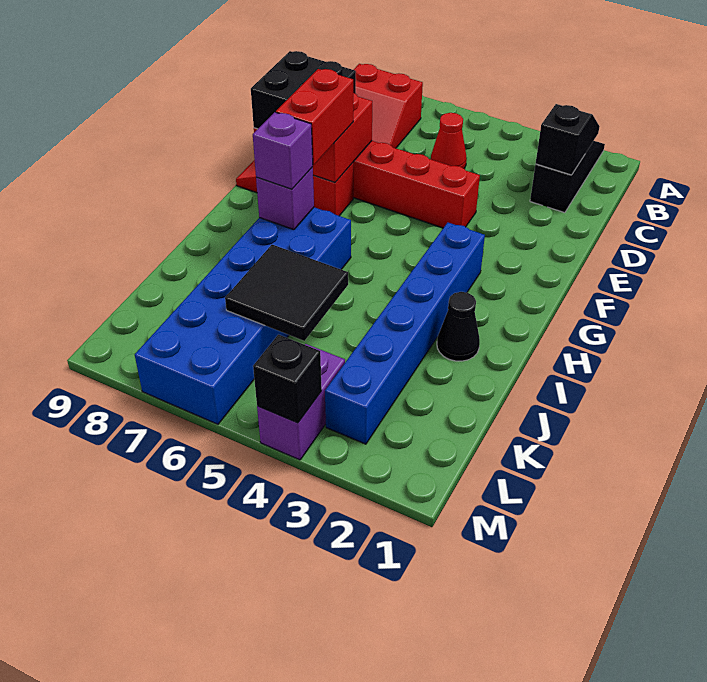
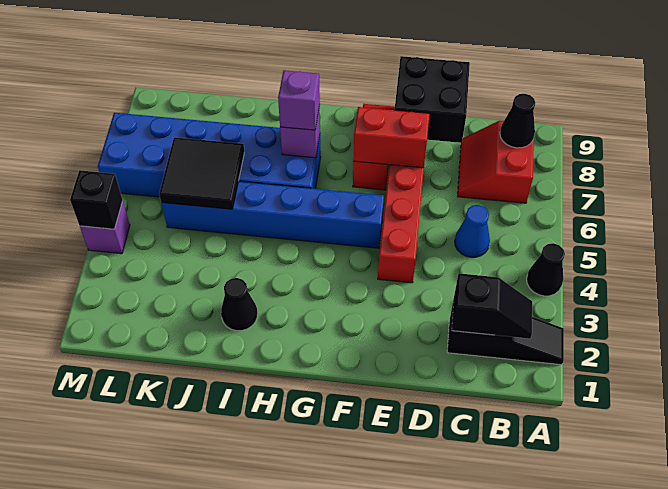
none -> black 1x1 cone [527,243,565,296]
none -> black 1x1 cone [500,94,535,148]
red 1x1 cone [431,113,467,168] -> blue 1x1 cone [455,205,490,257]
red 1x2 brick [276,69,353,165] -> none
blue 1x6 brick [325,223,485,444] -> blue 1x6 brick moved to [161,181,384,248]
purple 1x2 brick [257,344,345,460] -> purple 1x1 brick [80,201,130,254]

